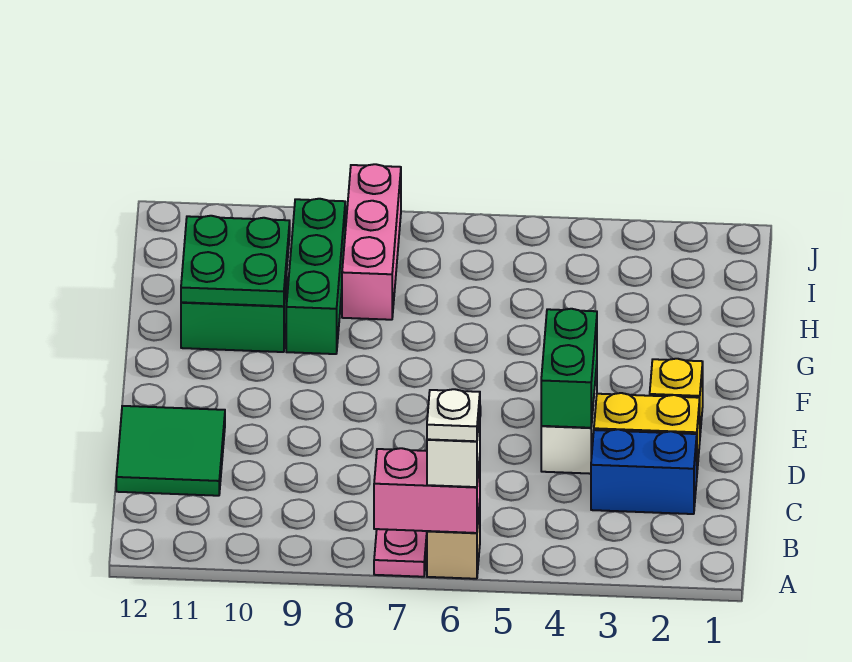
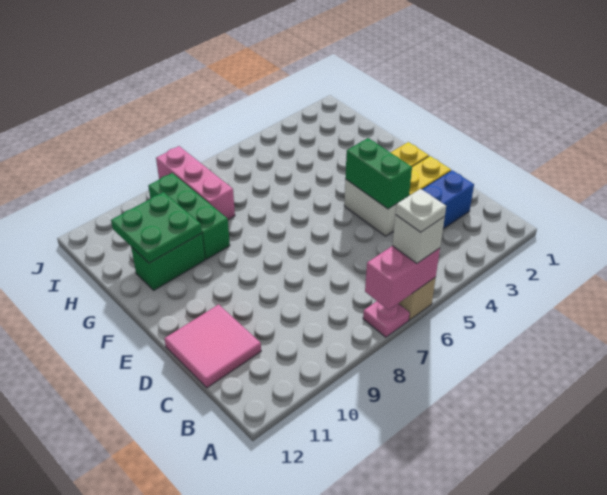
green 2x2 tile [116,406,225,496] -> pink 2x2 tile [164,304,261,388]

